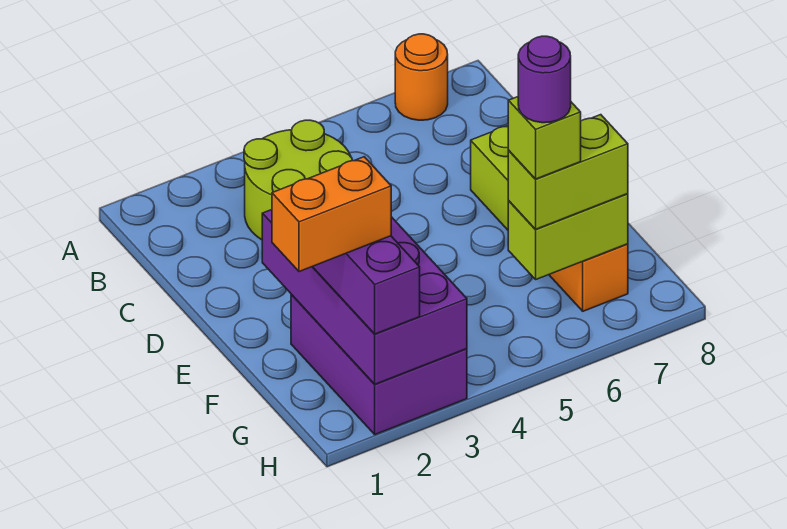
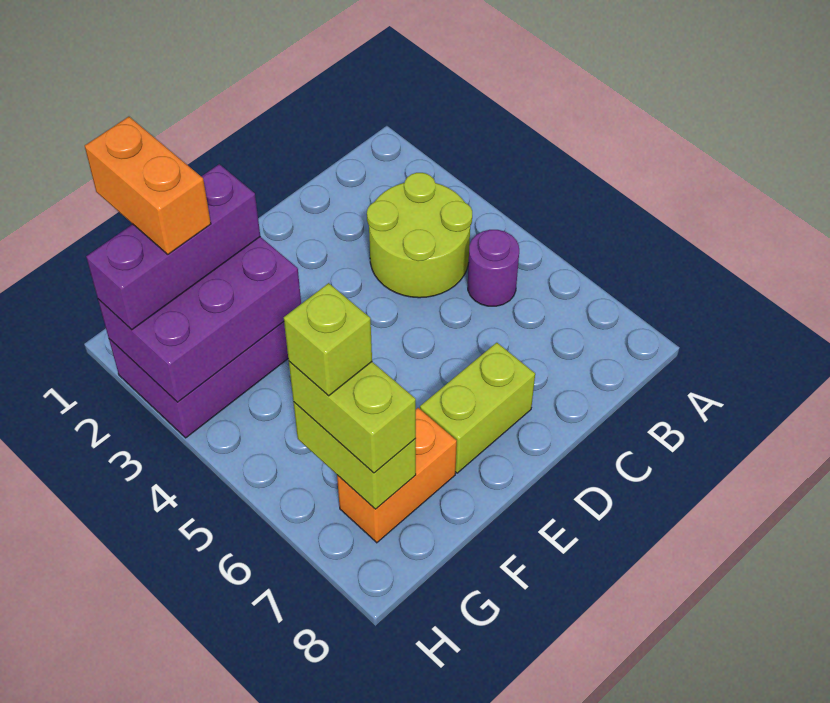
orange 1x1 round brick [395,34,448,120] -> none
purple 2x4 brick [262,210,467,384] -> purple 2x3 brick [98,237,301,402]
purple 1x1 round brick [518,36,571,123] -> purple 1x1 round brick moved to [468,230,519,306]

